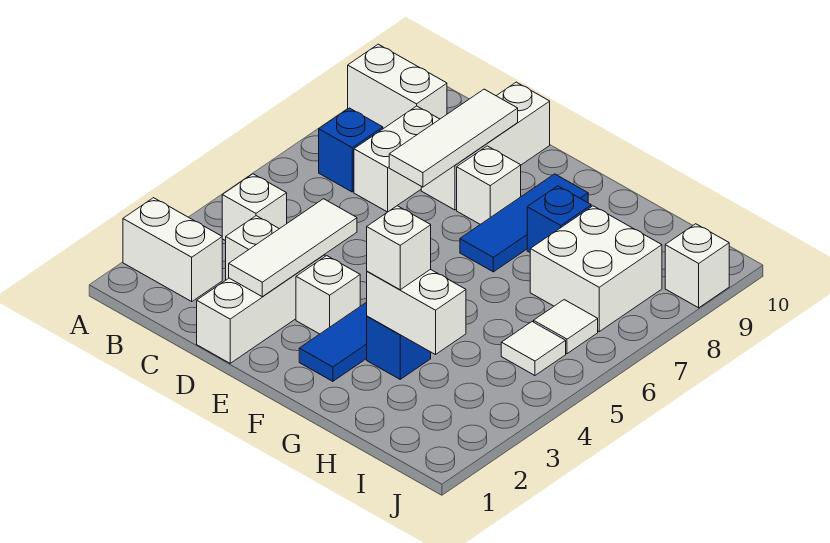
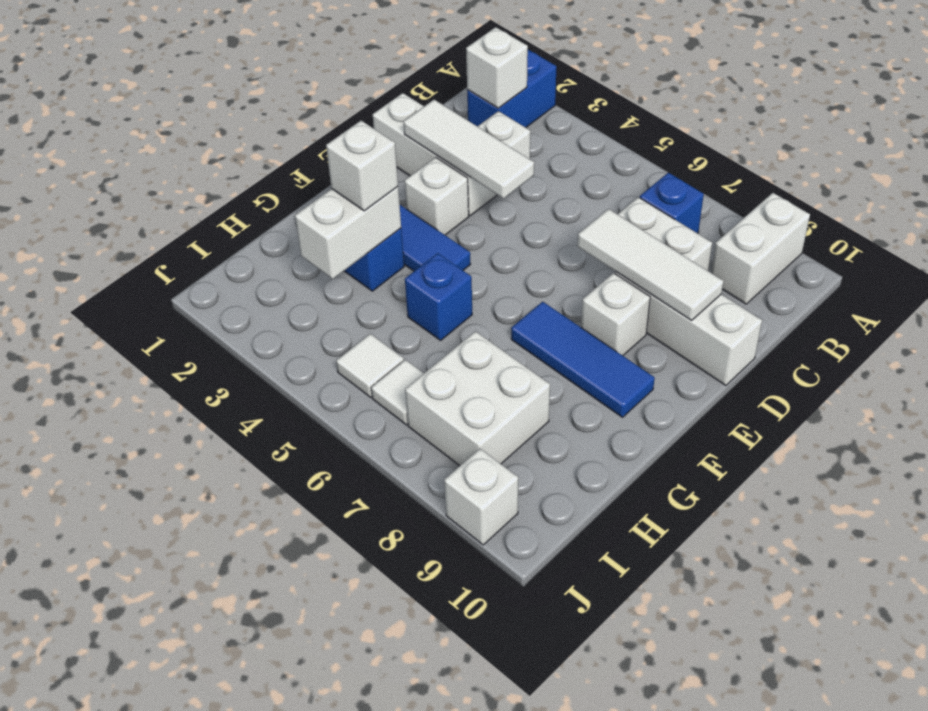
white 1x2 brick [123,198,222,301] -> blue 1x2 brick [467,50,557,128]
white 1x1 brick [222,174,287,241] -> white 1x1 brick moved to [466,27,528,108]
blue 1x1 brick [527,186,591,252] -> blue 1x1 brick moved to [405,253,472,341]

